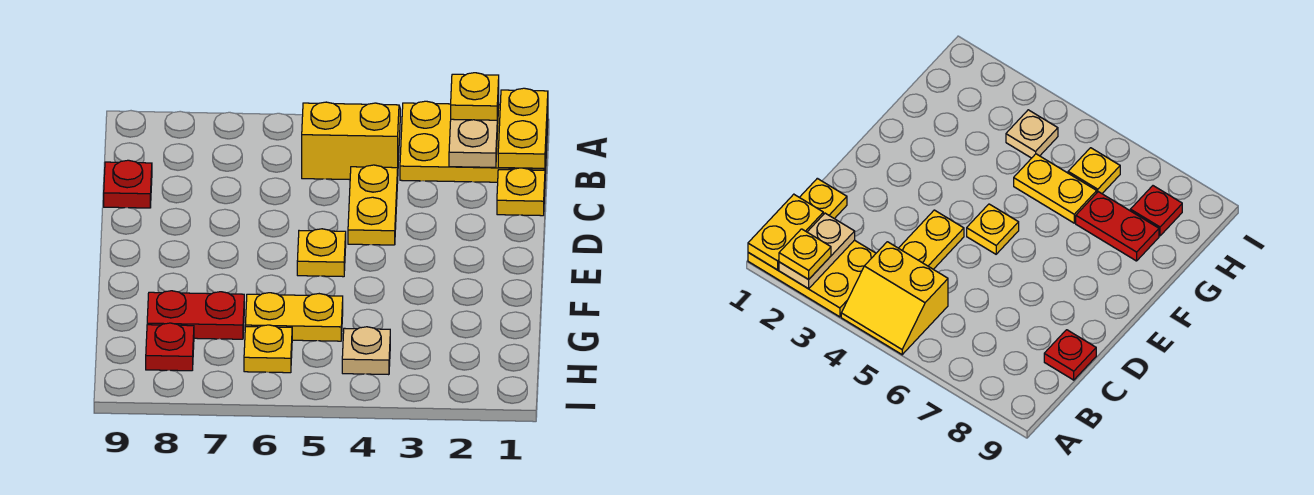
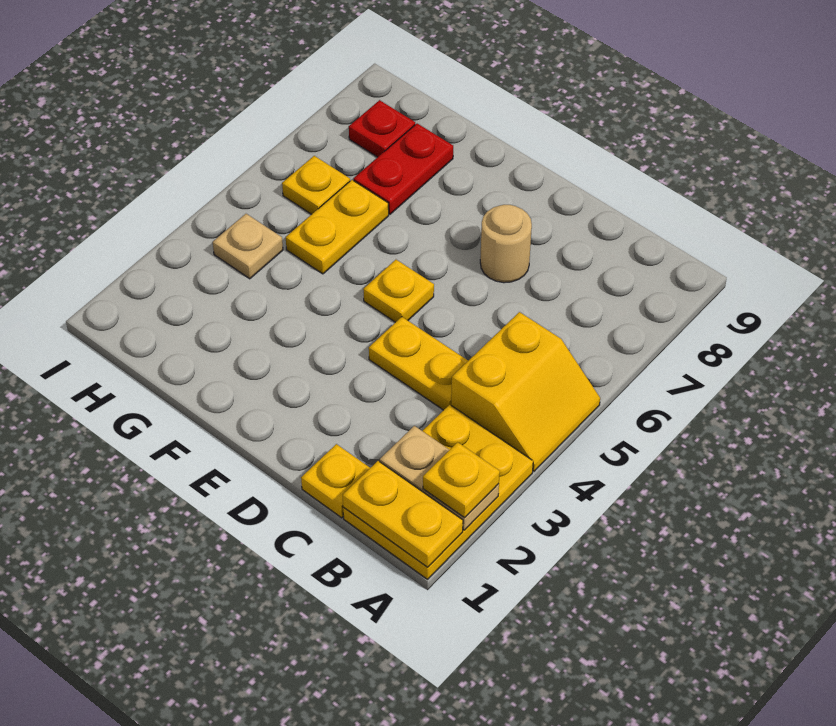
red 1x1 plate [104,160,152,208] -> none
none -> tan 1x1 round brick [480,205,532,283]

